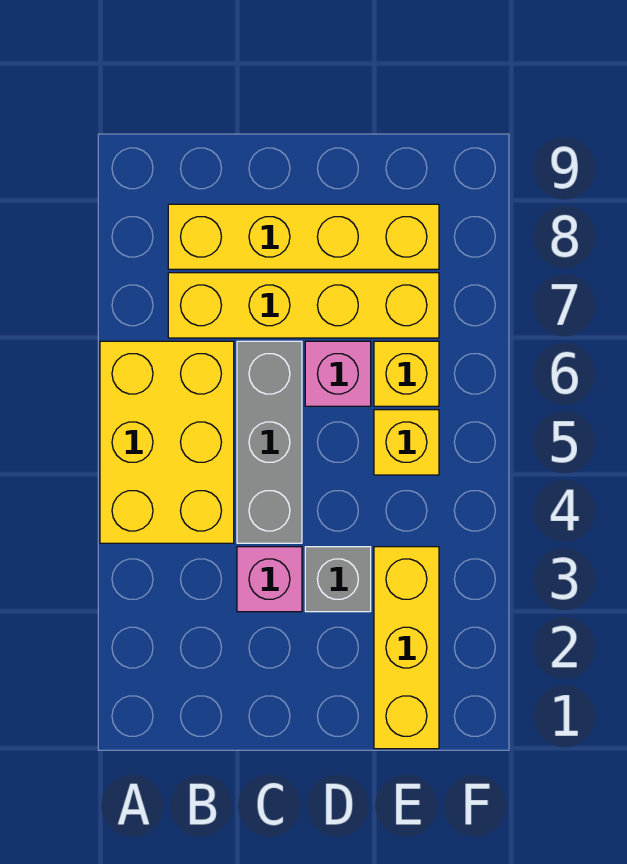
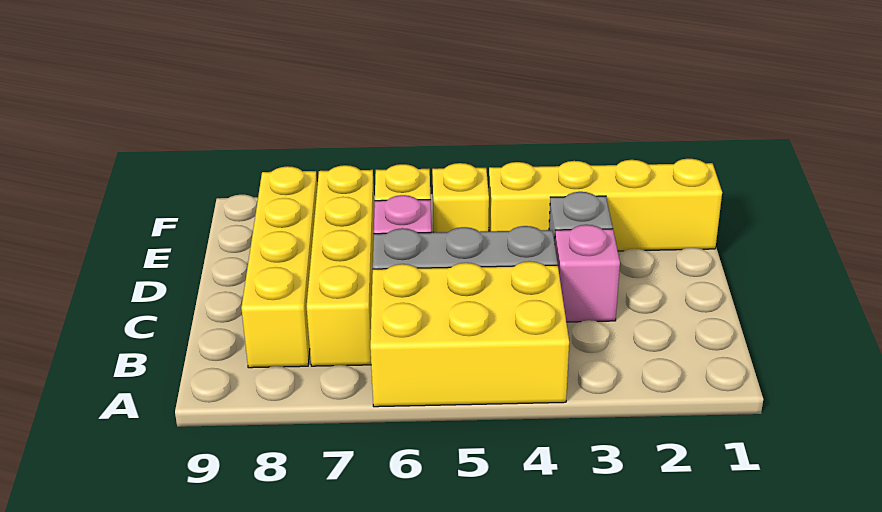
yellow 1x3 brick [374,547,439,749] -> yellow 1x4 brick [489,159,722,251]

